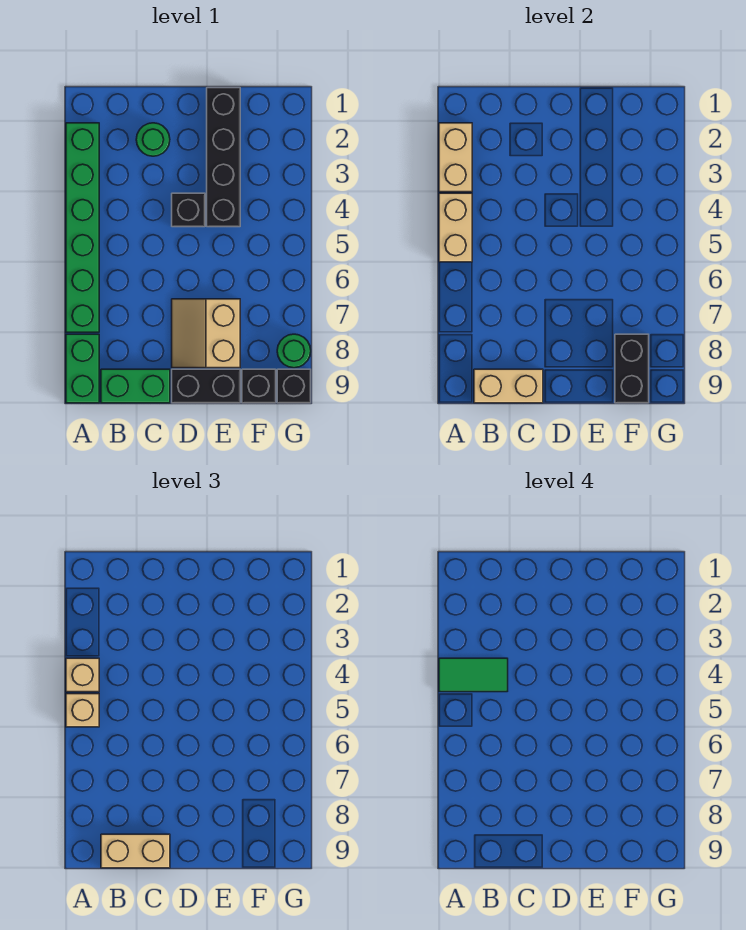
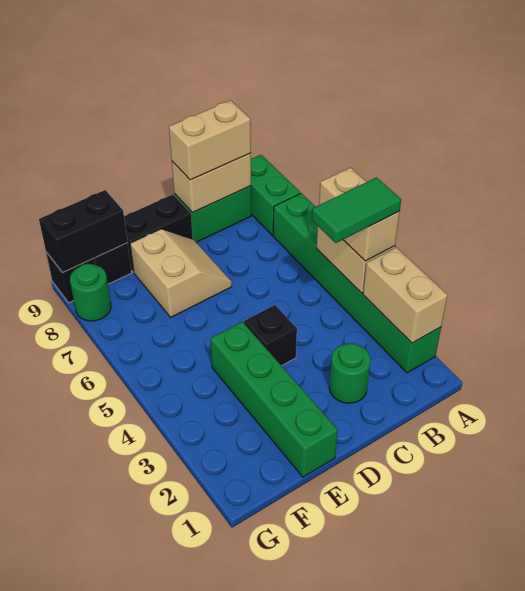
black 1x4 brick [207,88,240,227] -> green 1x4 brick [211,322,338,477]
black 1x2 brick [615,334,649,403] -> black 1x2 brick turned to [39,190,127,273]

